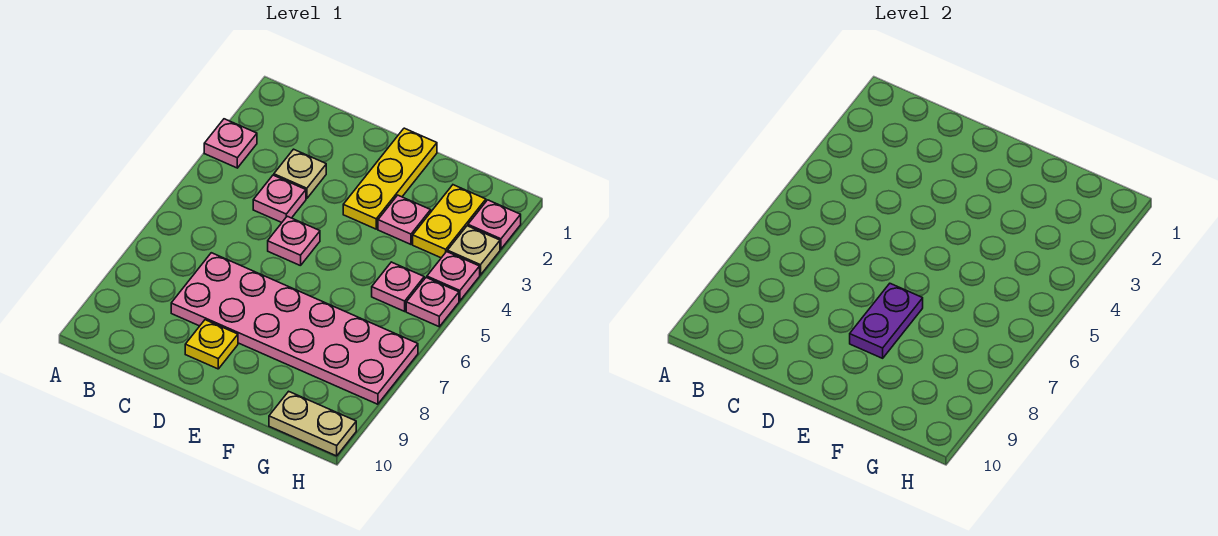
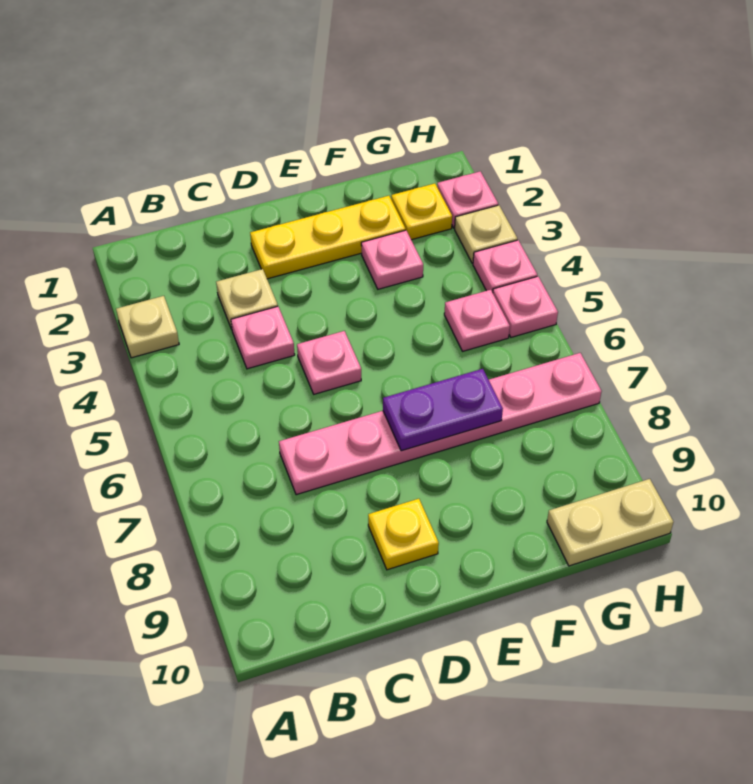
pink 1x1 plate [204,119,257,168] -> tan 1x1 plate [116,296,179,358]
pink 2x6 plate [171,253,418,404] -> pink 1x6 plate [279,353,602,495]
yellow 1x3 plate [343,128,437,229] -> yellow 1x3 plate turned to [250,196,406,279]
purple 1x2 plate [850,284,923,358] -> purple 1x2 plate turned to [383,369,503,451]
yellow 1x2 plate [413,185,486,258] -> yellow 1x1 plate [391,183,452,240]

